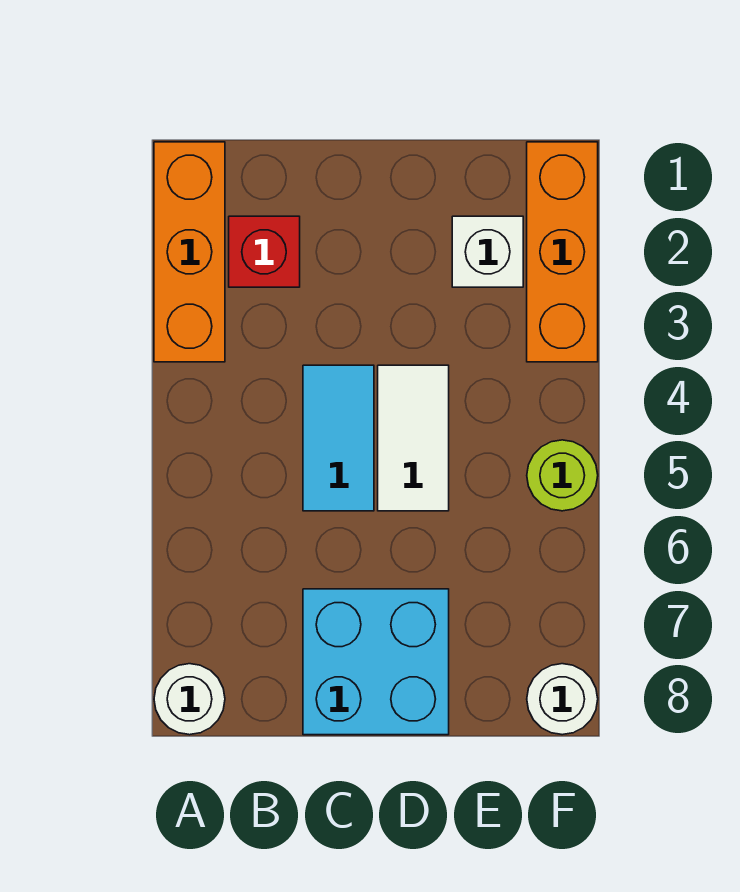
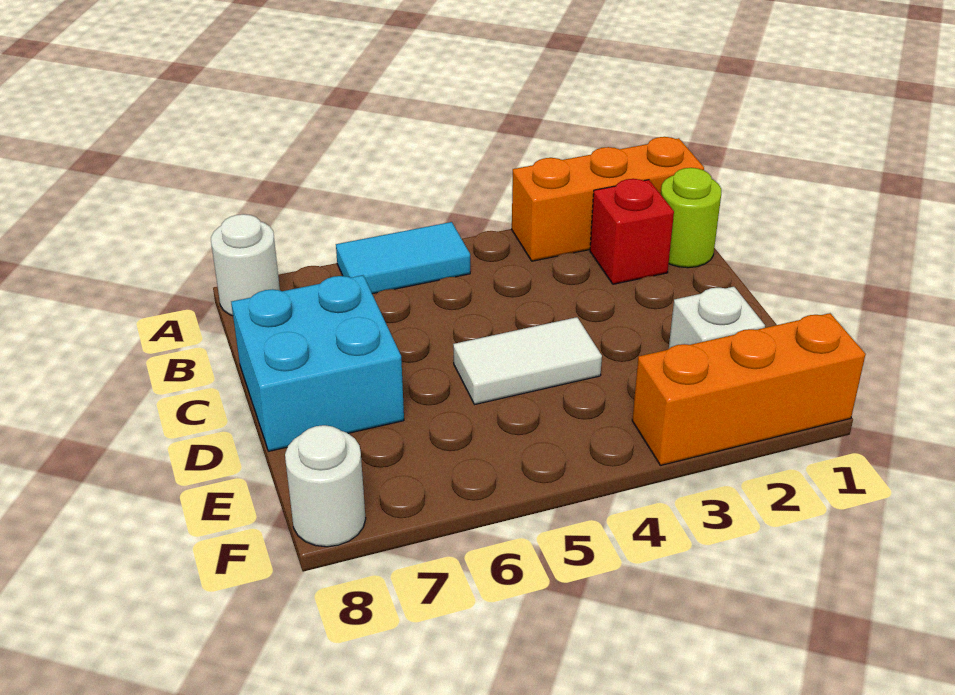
cyan 1x2 tile [303,365,374,511] -> cyan 1x2 tile moved to [336,222,470,294]
lime 1x1 round brick [527,440,598,511] -> lime 1x1 round brick moved to [661,168,721,268]

